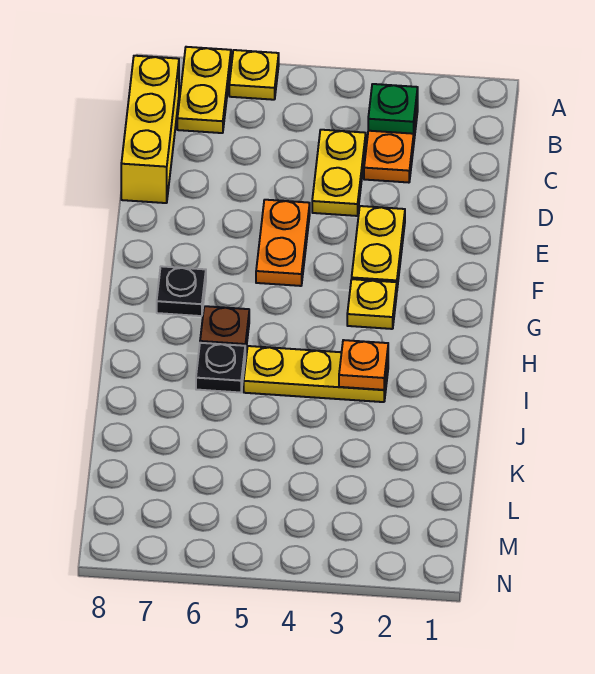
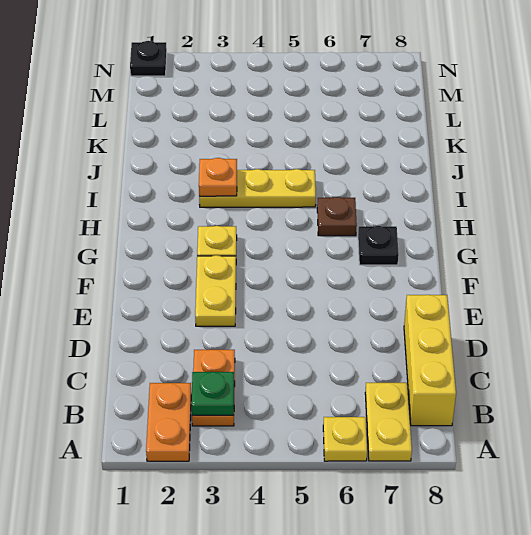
yellow 1x2 plate [312,130,366,216] -> none
orange 1x2 plate [256,200,310,286] -> orange 1x2 plate moved to [146,383,191,461]
black 1x1 plate [196,343,245,393] -> black 1x1 plate moved to [130,41,167,76]

